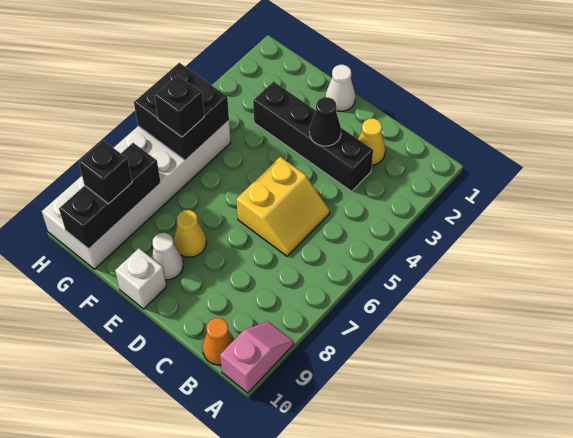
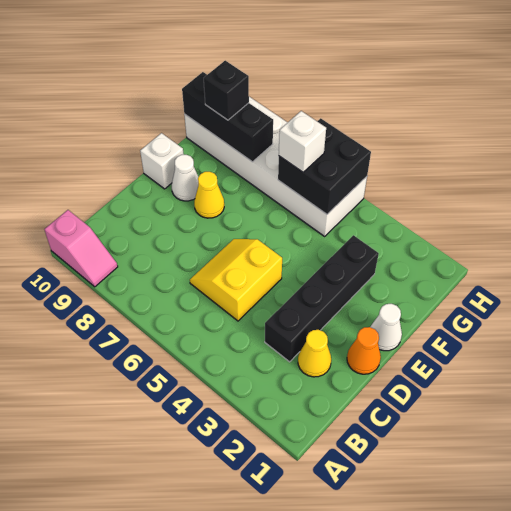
orange 1x1 cone [203,318,234,365] -> orange 1x1 cone moved to [347,327,381,374]
yellow 2x2 slope [236,157,330,256] -> yellow 2x2 slope turned to [190,239,282,321]
black 1x1 cone [309,97,341,146] -> none
black 1x1 brick [155,75,204,137] -> white 1x1 brick [279,111,326,172]

